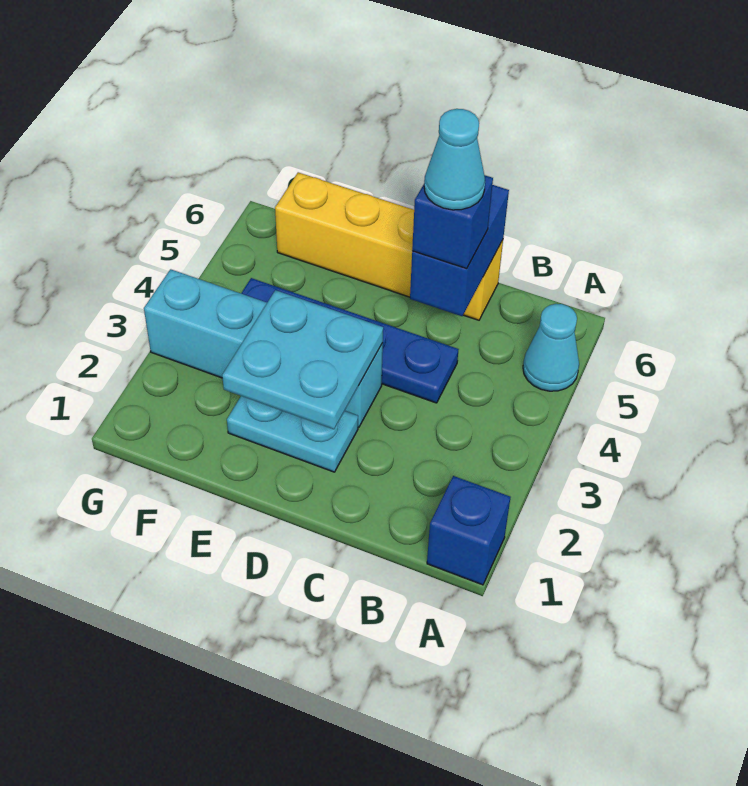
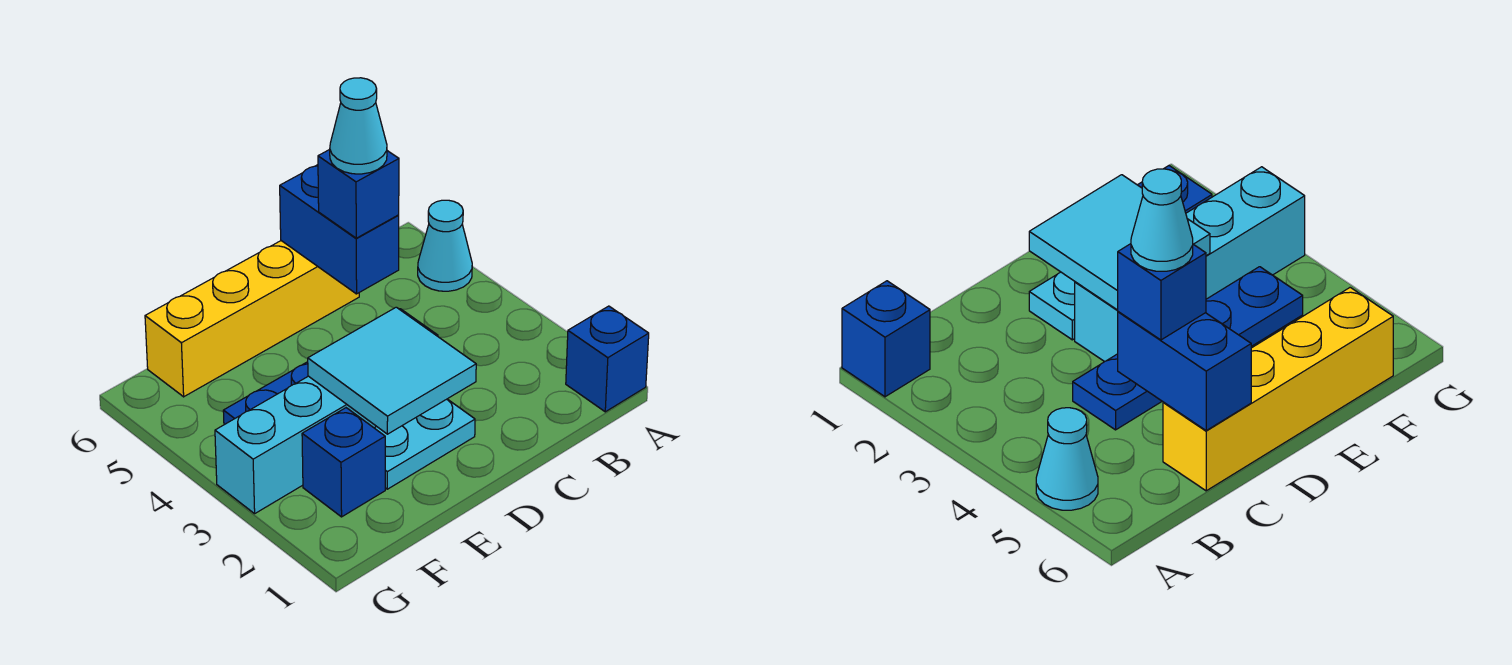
cyan 2x2 plate [222,290,383,429] -> cyan 2x2 tile [308,307,476,434]
none -> blue 1x1 brick [302,408,385,517]

